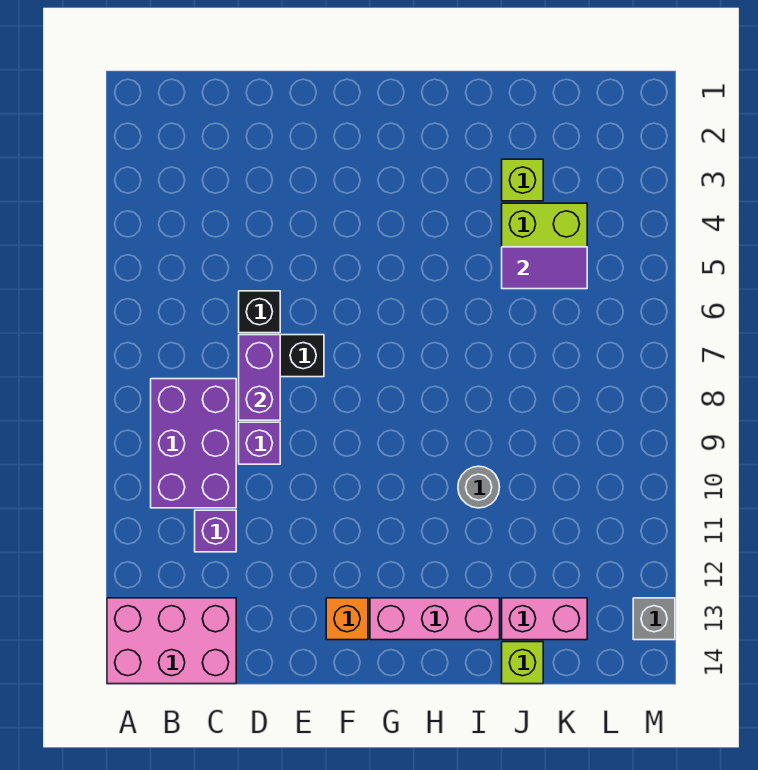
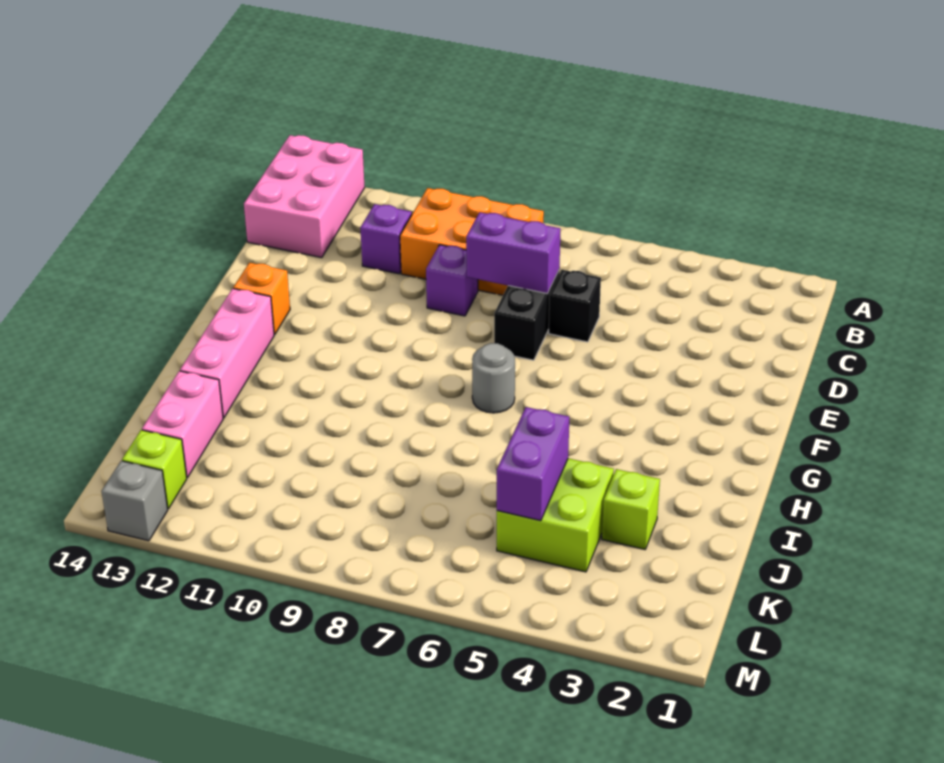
purple 2x3 brick [151,379,236,508] -> orange 2x3 brick [400,188,544,295]
grey 1x1 round brick [458,466,500,508] -> grey 1x1 round brick moved to [472,343,515,413]
purple 1x2 tile [502,247,587,289] -> purple 1x2 brick [497,407,569,521]
lime 1x1 brick [502,642,543,684] -> lime 1x1 brick moved to [122,430,187,509]

